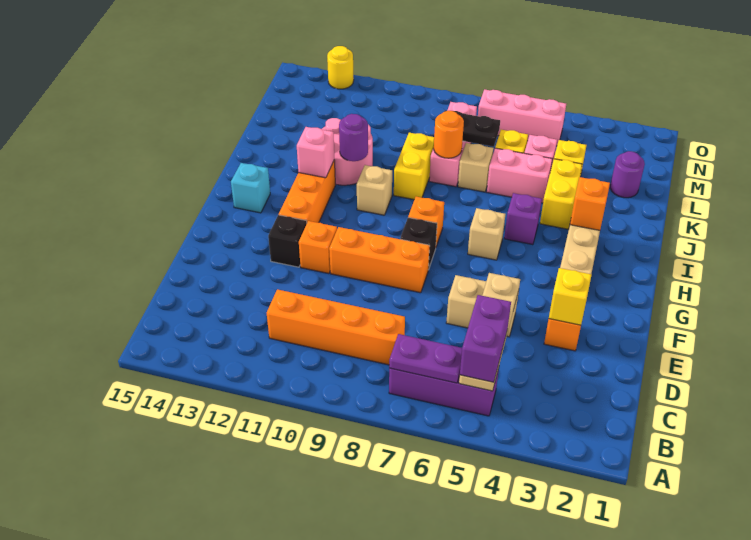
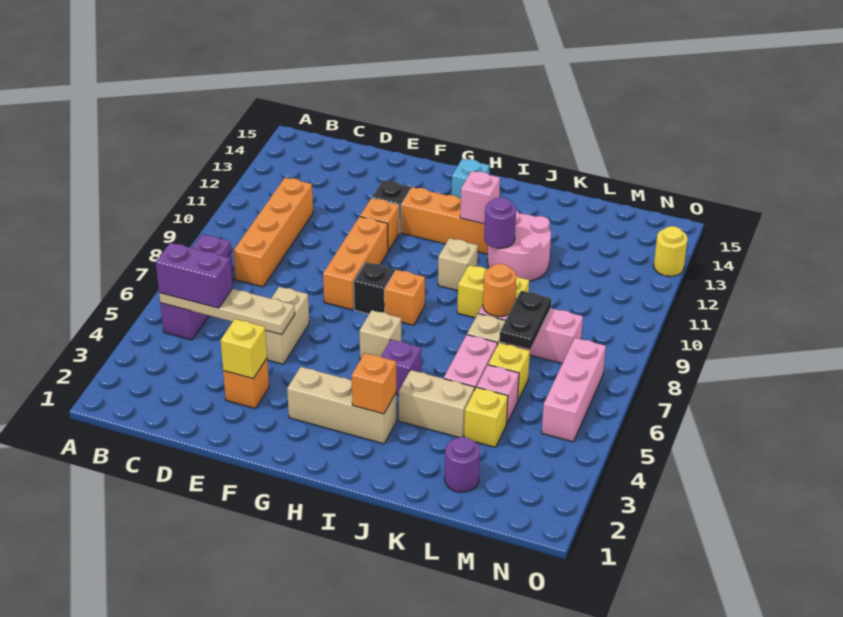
yellow 1x2 brick [540,159,582,229] -> tan 1x2 brick [399,370,475,437]

